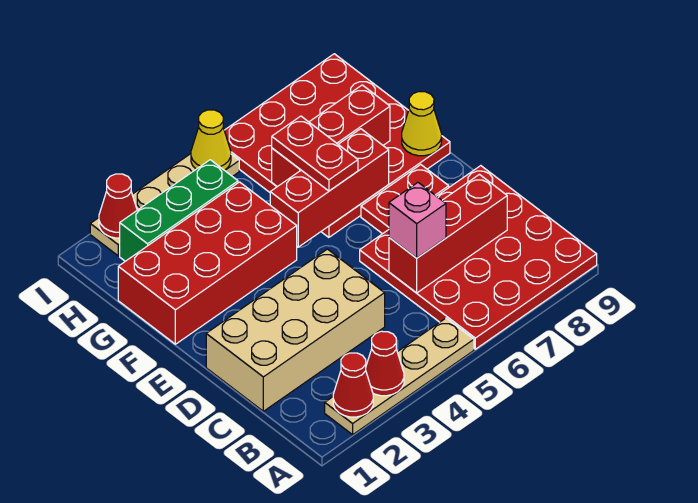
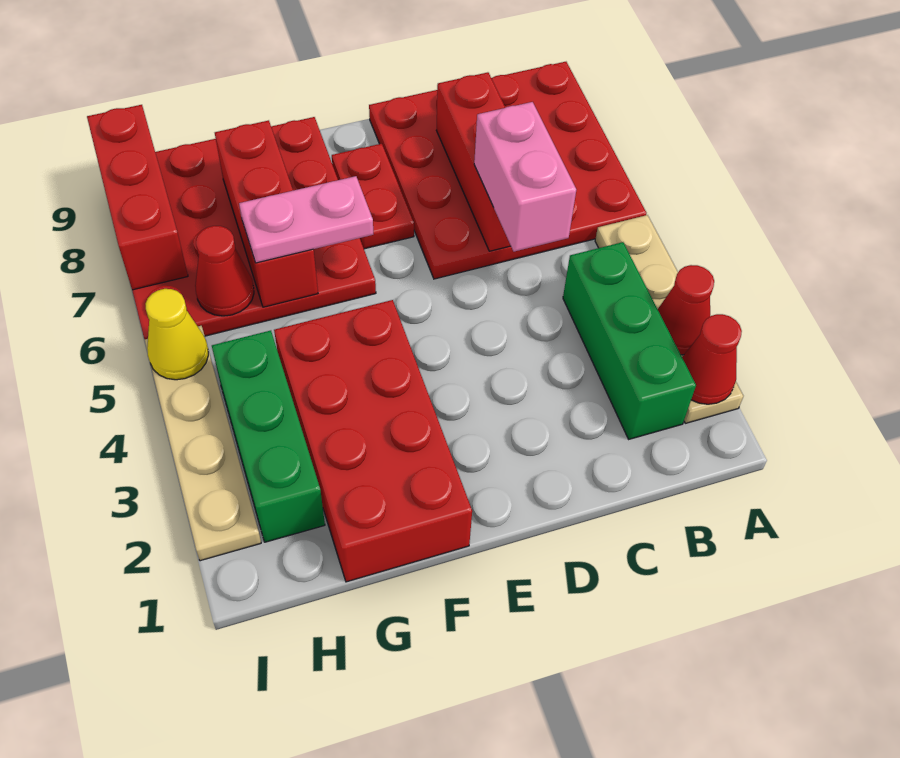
none -> green 1x3 brick [563,242,696,439]
tan 2x4 brick [206,249,385,411] -> none
pink 1x1 brick [389,183,446,258] -> pink 1x2 brick [474,102,576,252]
red 1x3 brick [270,129,389,247] -> red 1x3 brick moved to [87,105,188,290]
red 1x2 plate [272,116,358,191] -> pink 1x2 plate [239,176,373,263]
yellow 1x1 cone [402,92,442,156] -> none
red 1x1 cone [99,174,137,238] -> red 1x1 cone moved to [195,226,254,316]

